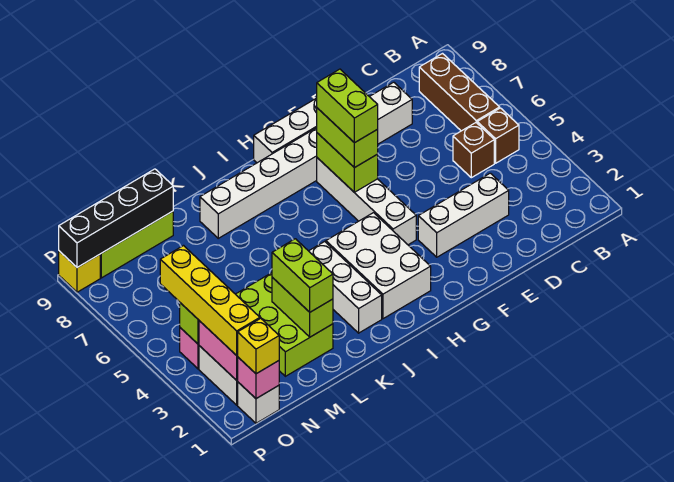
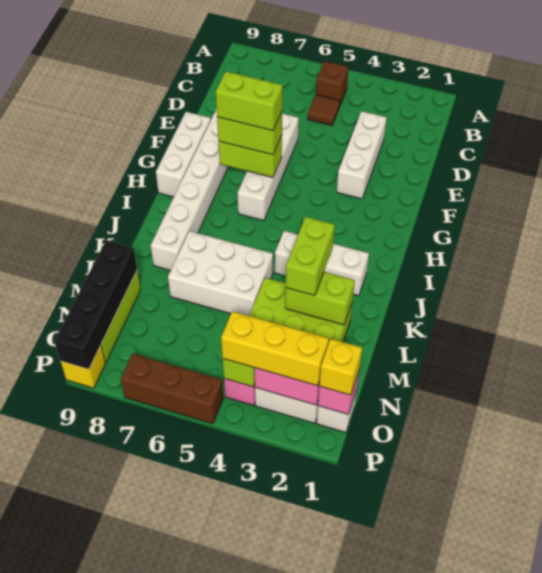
brown 1x3 brick [419,54,500,131] -> brown 1x3 brick moved to [121,354,223,424]
brown 1x1 brick [453,123,494,178] -> brown 1x1 tile [308,95,340,126]
white 1x4 brick [317,158,416,245] -> white 1x4 brick turned to [238,114,299,221]
white 2x3 brick [326,213,431,319] -> white 2x3 brick moved to [168,231,273,316]
lime 1x2 brick [272,239,333,312] -> lime 1x2 brick turned to [286,217,335,296]
yellow 1x4 brick [160,246,260,356] -> yellow 1x3 brick [221,311,329,386]

